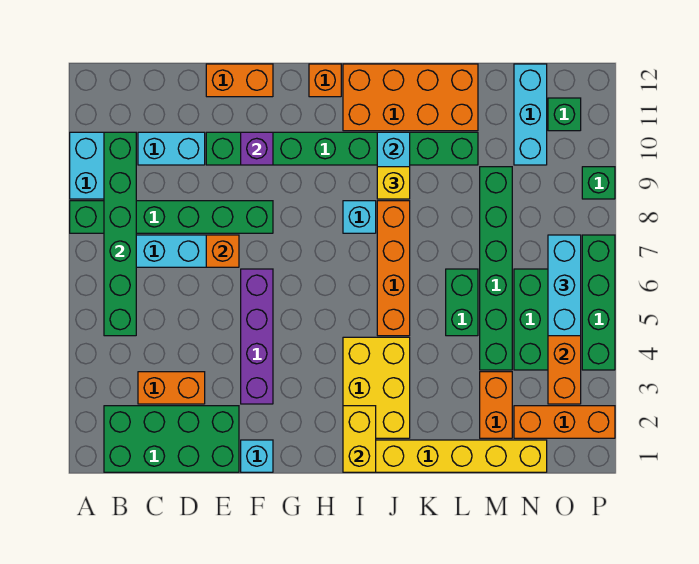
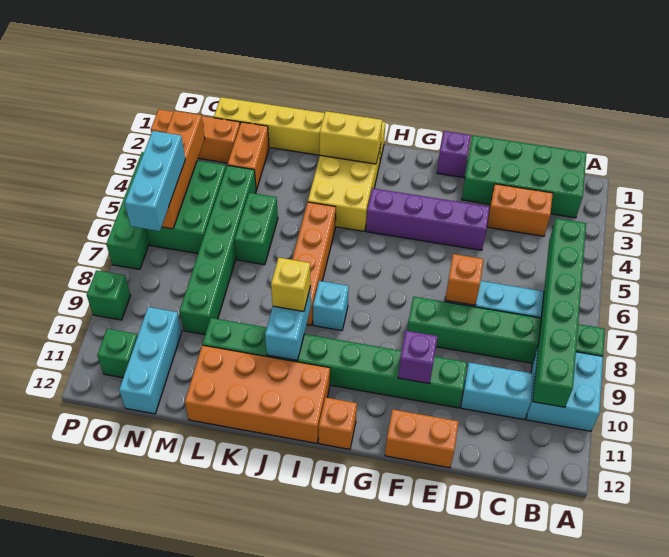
cyan 1x1 brick [241,440,273,472] -> purple 1x1 brick [437,131,471,177]
purple 1x4 brick [241,269,273,404] -> purple 1x4 brick turned to [366,188,490,250]
yellow 1x2 brick [343,406,376,472] -> yellow 1x2 brick turned to [320,111,382,164]

